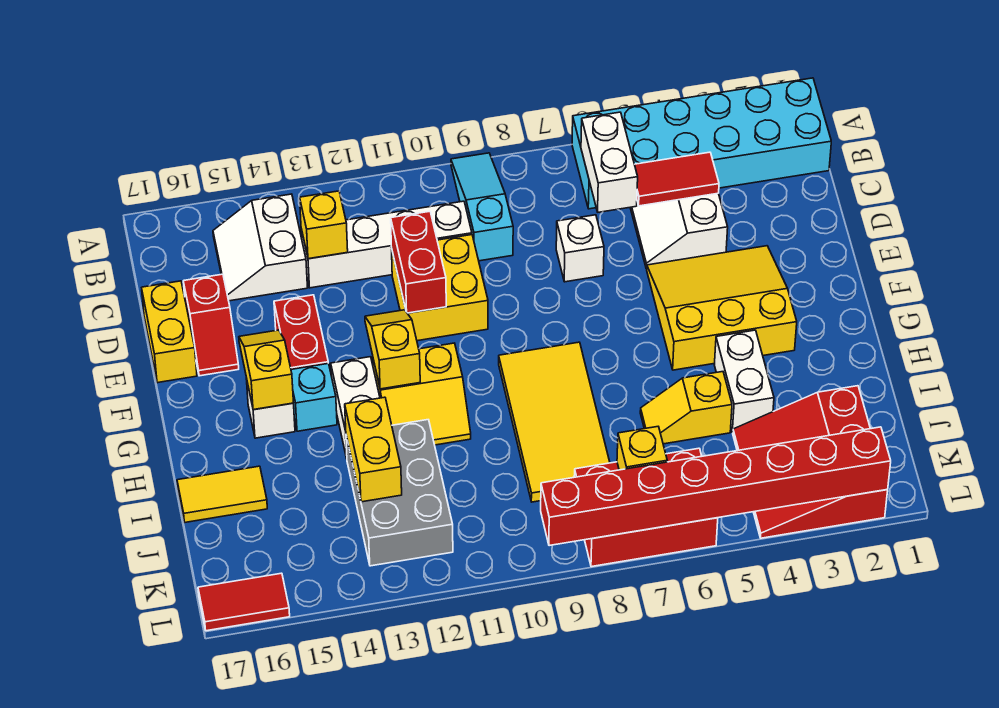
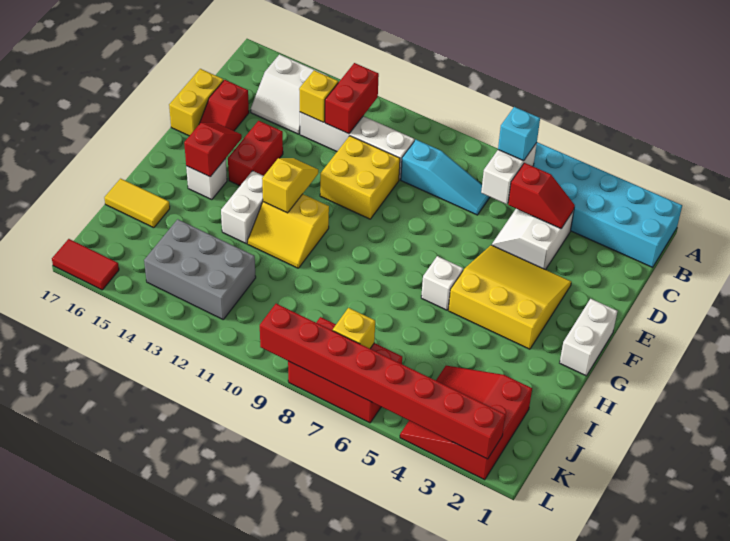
cyan 1x3 slope [451,153,513,261] -> cyan 1x3 slope turned to [401,140,490,215]
white 2x2 slope [213,194,307,301] -> white 2x2 slope turned to [251,54,327,134]
red 1x2 tile [635,152,719,206] -> red 1x2 slope [508,163,575,228]
white 1x1 brick [556,215,604,282] -> white 1x1 brick moved to [421,256,463,310]
red 1x2 brick [391,211,446,313] -> red 1x2 brick moved to [325,63,379,134]
yellow 1x2 slope [239,330,293,410] -> red 1x2 slope [184,123,242,177]
yellow 2x4 tile [499,342,610,502] -> none
cyan 1x1 brick [291,364,337,431] -> cyan 1x1 brick moved to [498,107,540,161]
white 1x2 brick [714,330,774,432] -> white 1x2 brick moved to [560,299,617,376]
yellow 1x2 slope [640,372,732,444] -> none
grey 2x3 brick [346,420,453,566] -> grey 2x3 brick turned to [144,219,256,319]
yellow 1x2 brick [345,397,402,502] -> none

